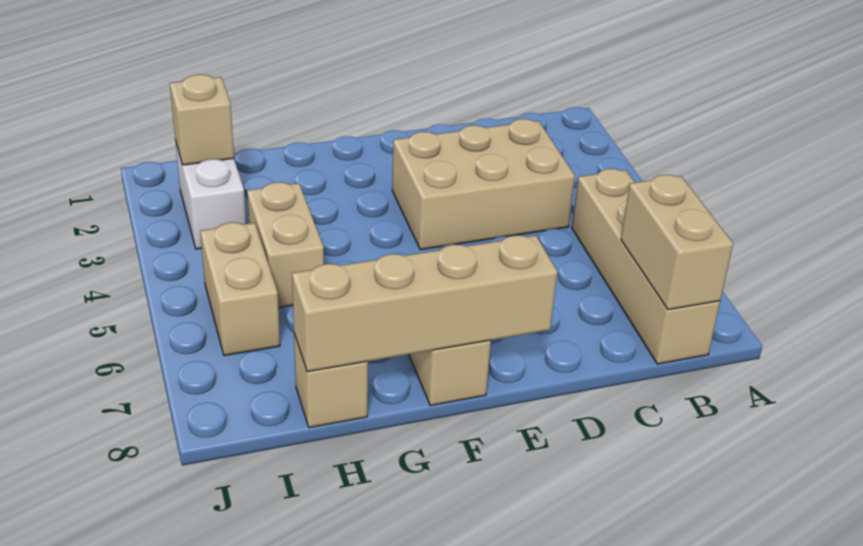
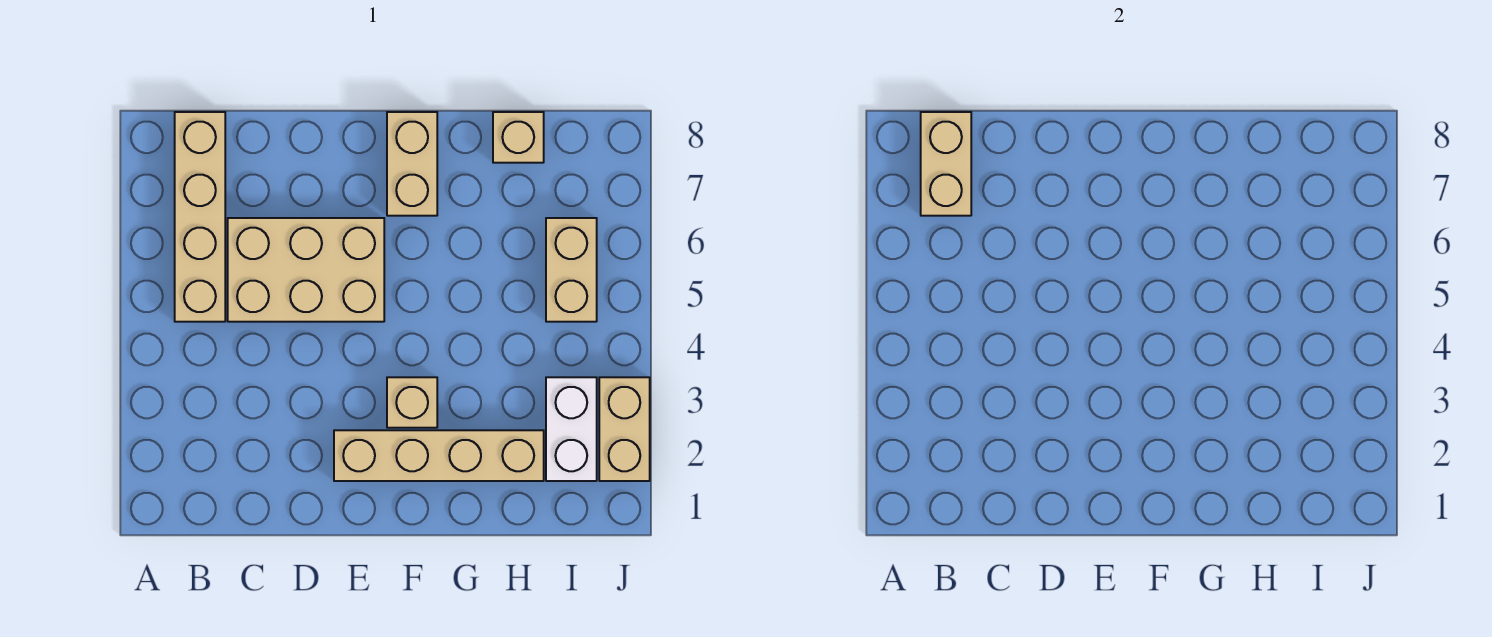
tan 2x3 brick [392,119,575,250] -> tan 2x3 brick moved to [228,218,384,322]
tan 1x4 brick [292,235,557,372] -> tan 1x4 brick moved to [334,430,544,481]
tan 1x2 brick [247,182,324,308] -> tan 1x2 brick moved to [599,377,650,481]
tan 1x1 brick [170,74,234,165] -> tan 1x1 brick moved to [387,377,437,428]

